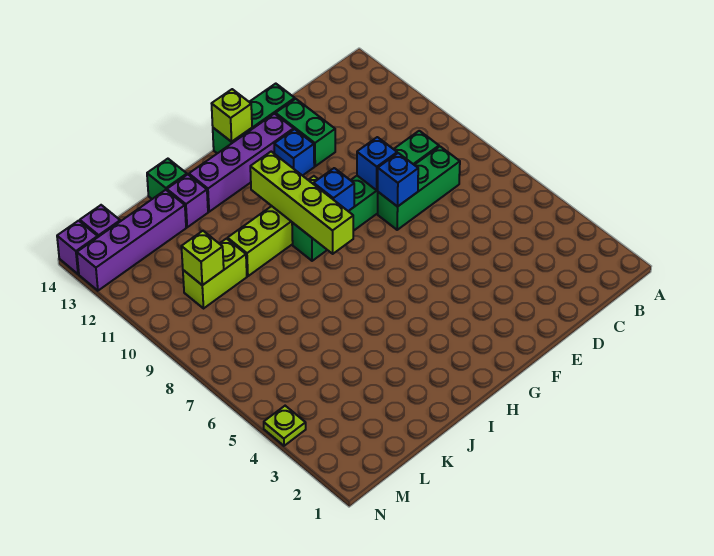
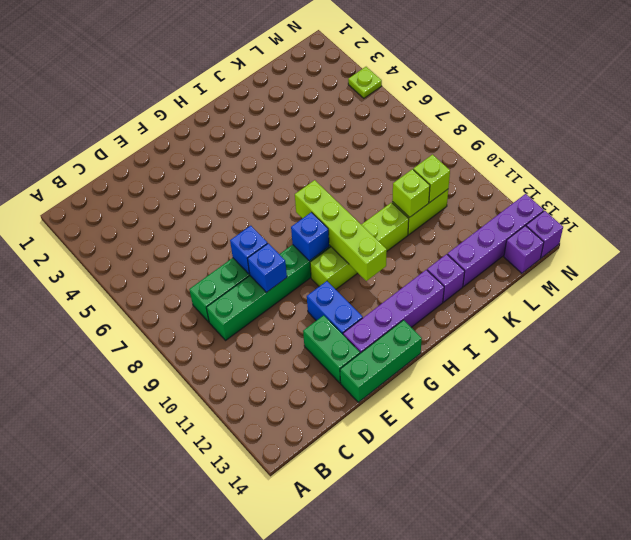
blue 1x1 brick [274,129,314,176] -> blue 1x2 brick [307,281,363,334]
lime 1x1 brick [212,89,252,142] -> lime 1x1 brick moved to [392,169,430,217]
green 1x1 brick [147,159,187,199] -> none

